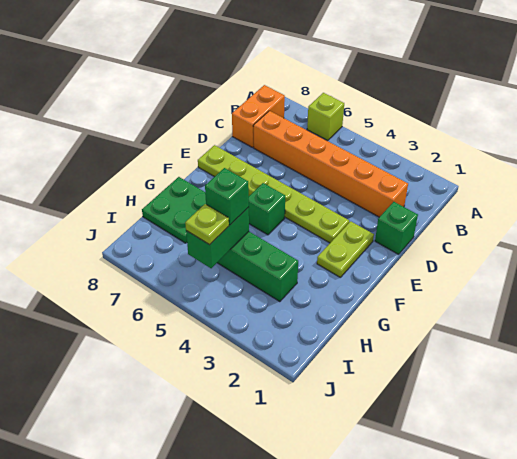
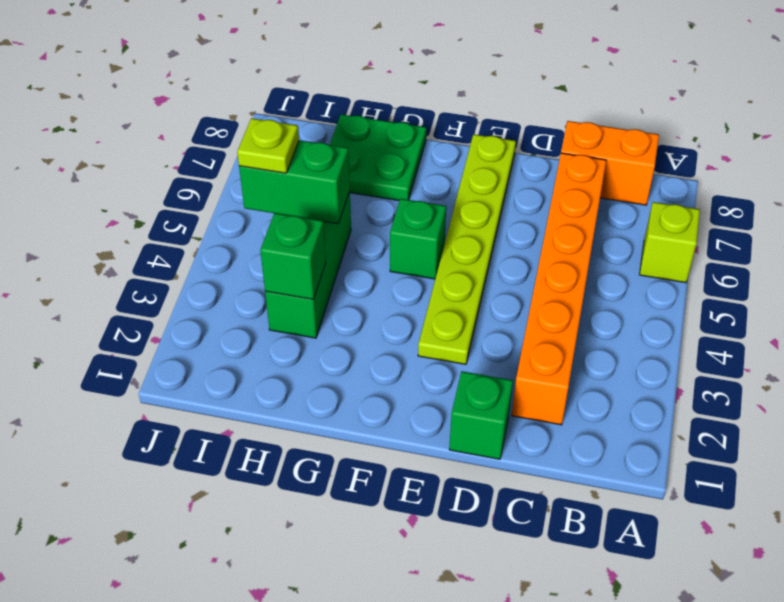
lime 1x2 plate [317,221,374,278] -> none
green 1x1 brick [205,168,249,225] -> green 1x1 brick moved to [260,213,326,299]

